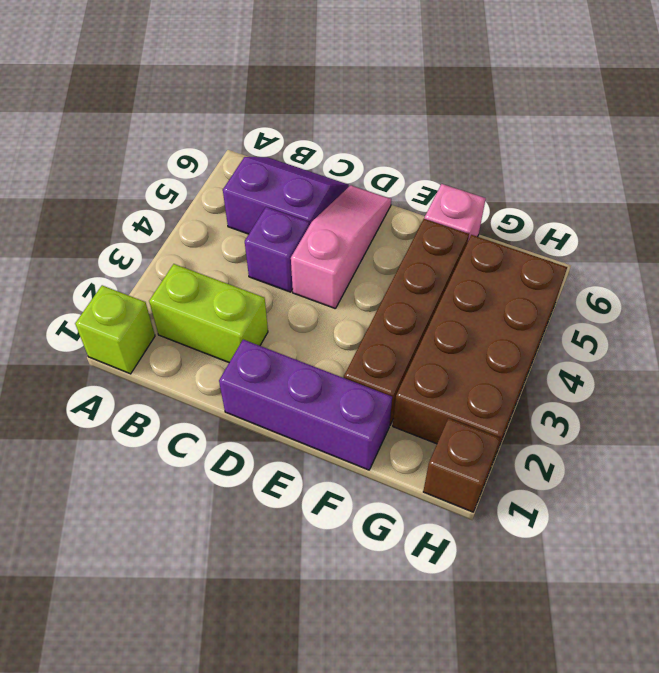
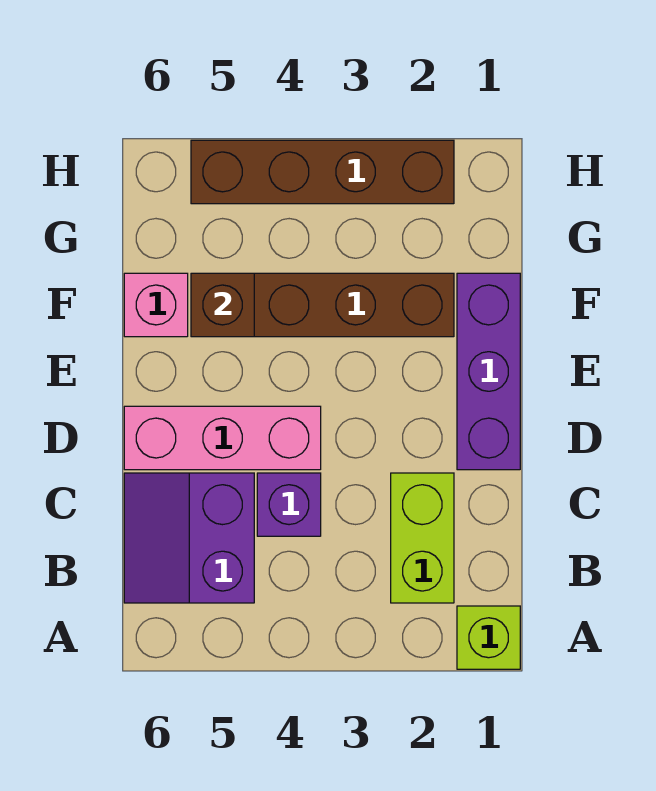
pink 1x3 slope [291,185,391,309] -> pink 1x3 brick [124,406,321,470]
brown 2x4 brick [393,235,567,461] -> brown 1x4 brick [191,140,454,204]
brown 1x1 brick [423,418,500,512] -> brown 1x1 brick moved to [191,273,254,337]

